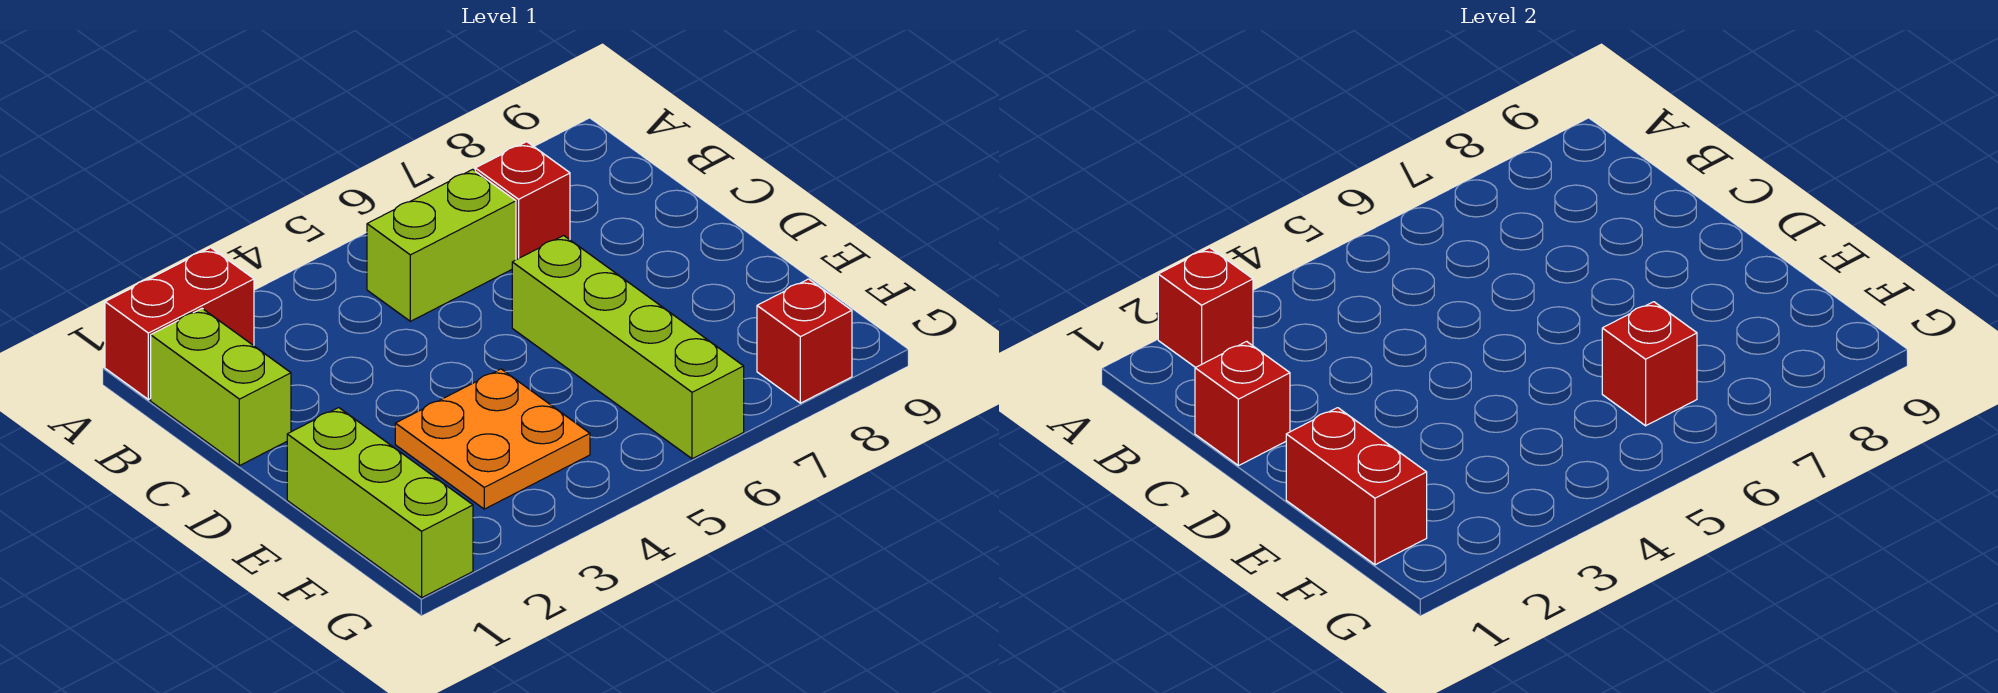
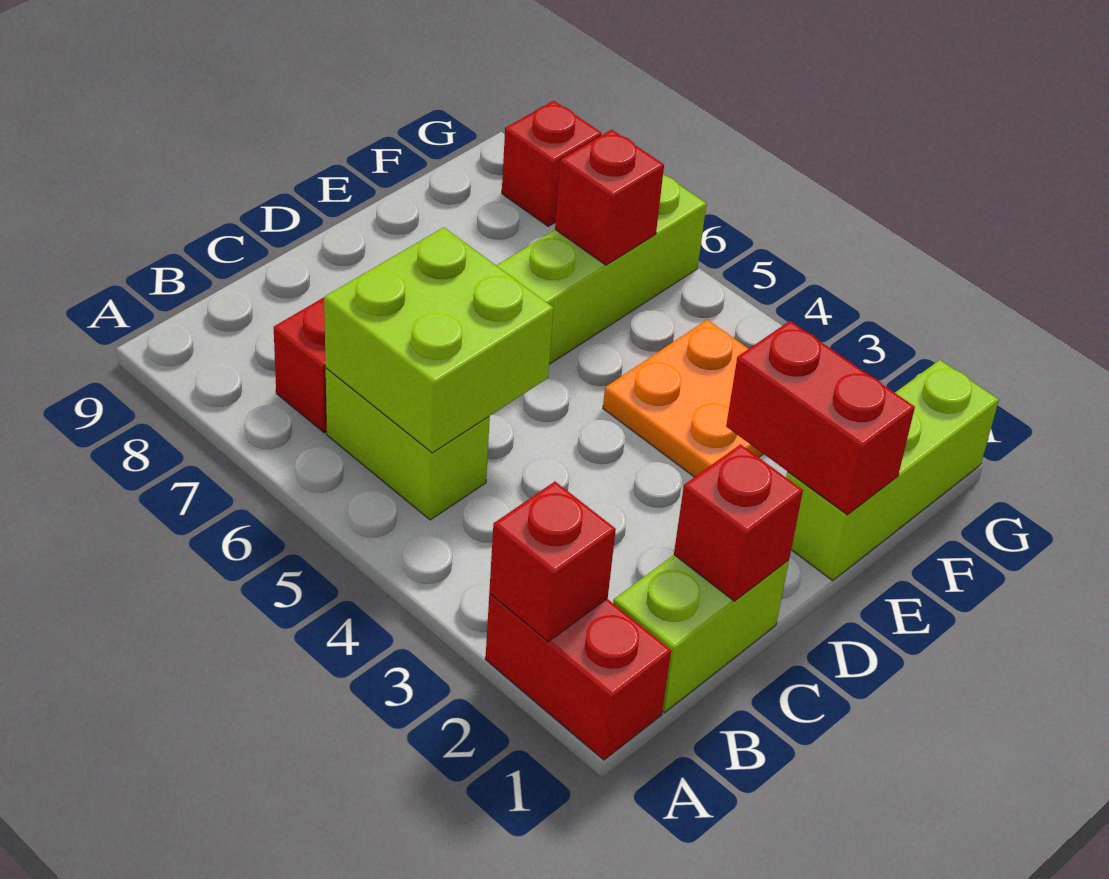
none -> lime 2x2 brick [324,227,554,453]
red 1x2 brick [1286,408,1427,565] -> red 1x2 brick turned to [726,321,915,515]

